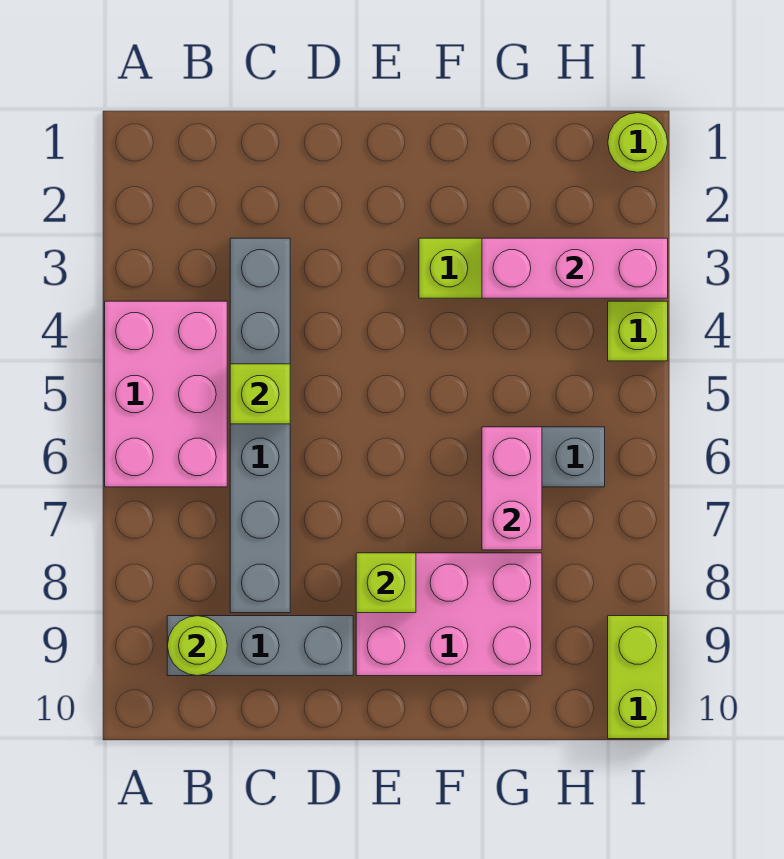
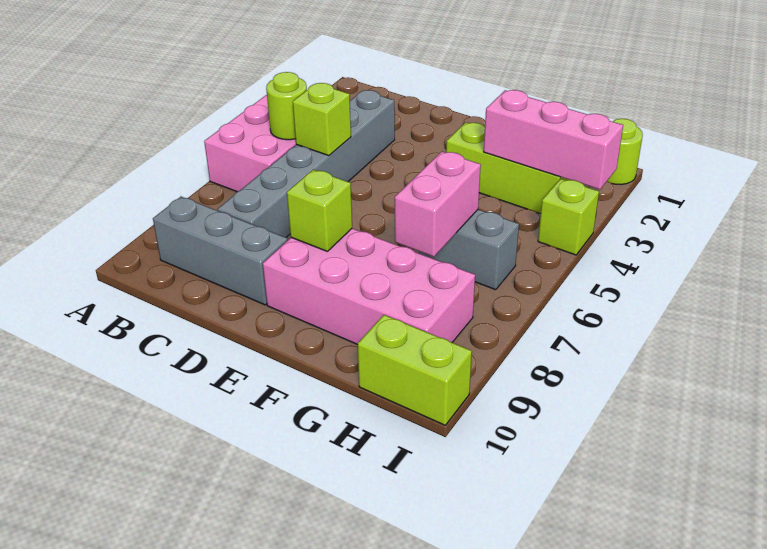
lime 1x1 round brick [168,616,227,676] -> lime 1x1 round brick moved to [266,72,307,140]
pink 2x3 brick [356,553,542,676] -> pink 2x4 brick [263,228,475,345]
lime 1x2 brick [608,616,668,739] -> lime 1x2 brick turned to [358,315,472,425]

